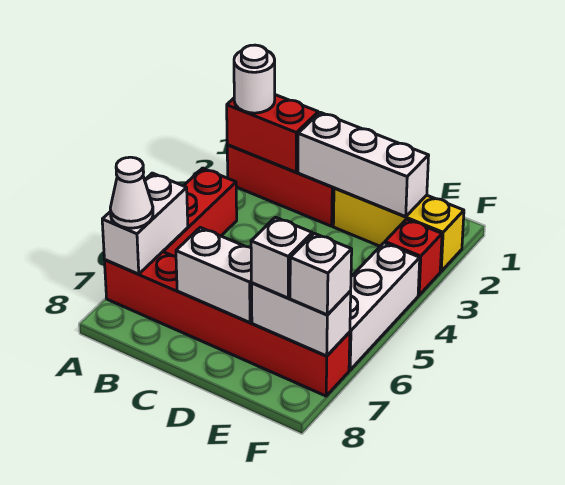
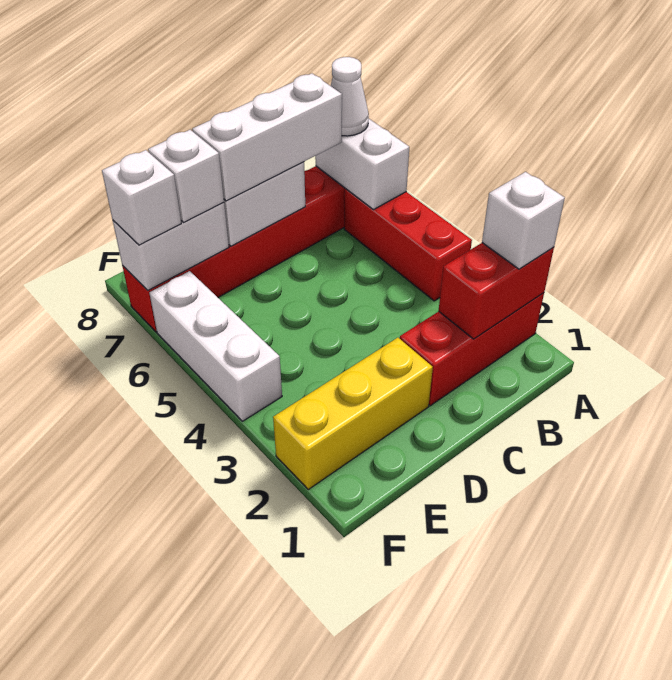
white 1x1 round brick [234,45,275,113] -> white 1x1 brick [482,172,565,269]
white 1x3 brick [298,112,429,217] -> white 1x3 brick moved to [192,74,342,201]
red 1x1 brick [385,219,442,295] -> none

